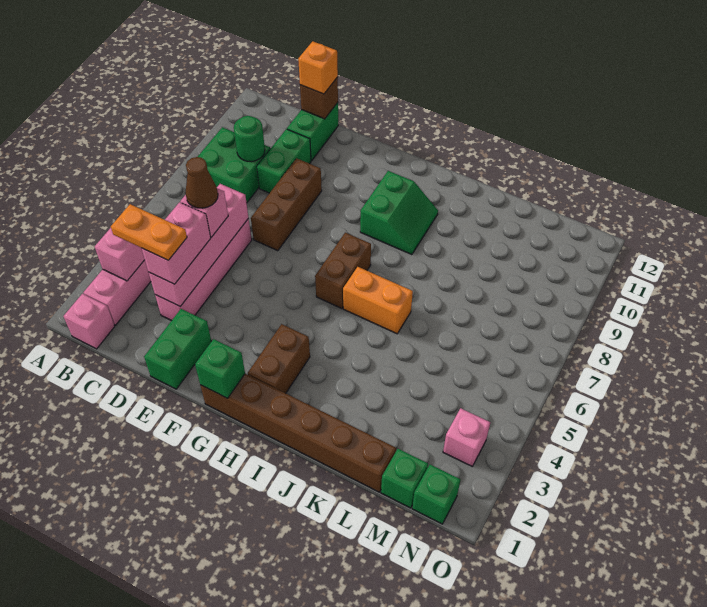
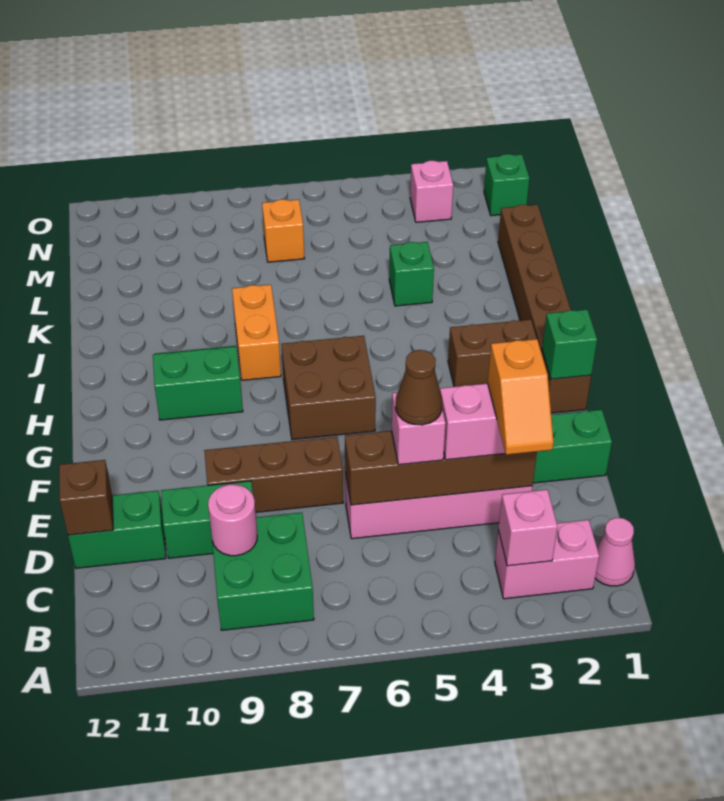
pink 1x1 brick [64,294,115,349] -> pink 1x1 cone [595,518,635,586]
orange 1x2 plate [111,204,187,260] -> orange 1x2 slope [488,339,554,455]
green 1x1 round brick [234,116,265,161] -> pink 1x1 round brick [208,484,257,556]
pink 1x4 brick [149,184,249,306] -> brown 1x4 brick [345,431,537,505]
orange 1x1 brick [298,41,338,94] -> orange 1x1 brick moved to [262,199,304,262]
brown 1x2 brick [315,233,371,308] -> brown 2x2 brick [281,336,376,440]
orange 1x2 brick [343,267,413,334] -> orange 1x2 brick moved to [232,285,281,380]
green 1x1 brick [381,449,428,508] -> green 1x1 brick moved to [389,242,434,306]

